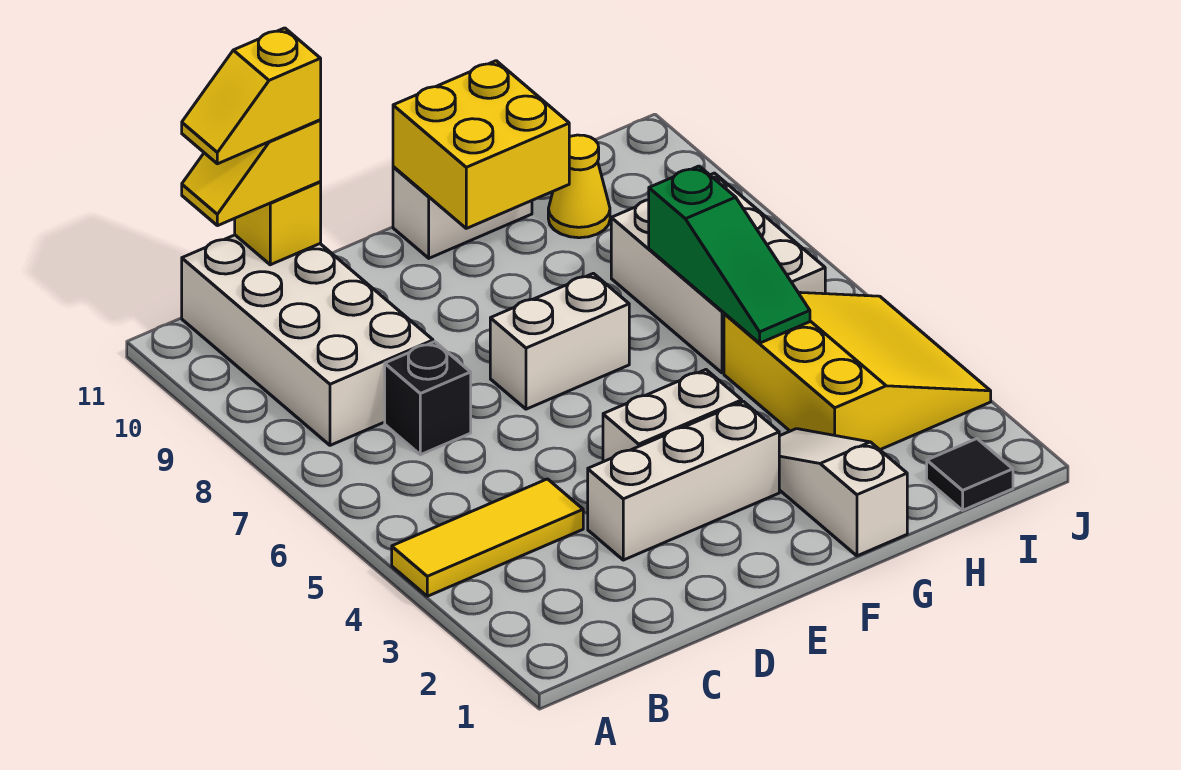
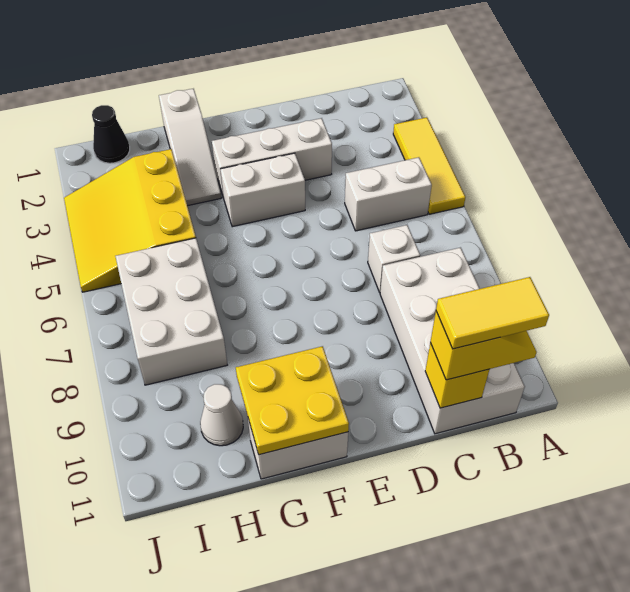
yellow 1x3 tile [392,479,583,596] -> yellow 1x3 tile turned to [393,117,465,214]
yellow 1x2 slope [182,28,321,164] -> yellow 1x2 tile [436,277,549,349]
black 1x1 brick [385,342,471,455] -> white 1x1 brick [368,225,420,292]
white 1x2 brick [490,273,629,409] -> white 1x2 brick moved to [345,157,432,231]
yellow 2x2 brick [393,61,569,228] -> yellow 2x2 plate [236,346,349,455]
green 1x3 slope [649,166,810,343] -> none
yellow 1x1 cone [548,135,610,238] -> white 1x1 cone [200,384,243,446]
black 1x1 tile [927,439,1013,510] -> black 1x1 cone [92,105,130,163]

